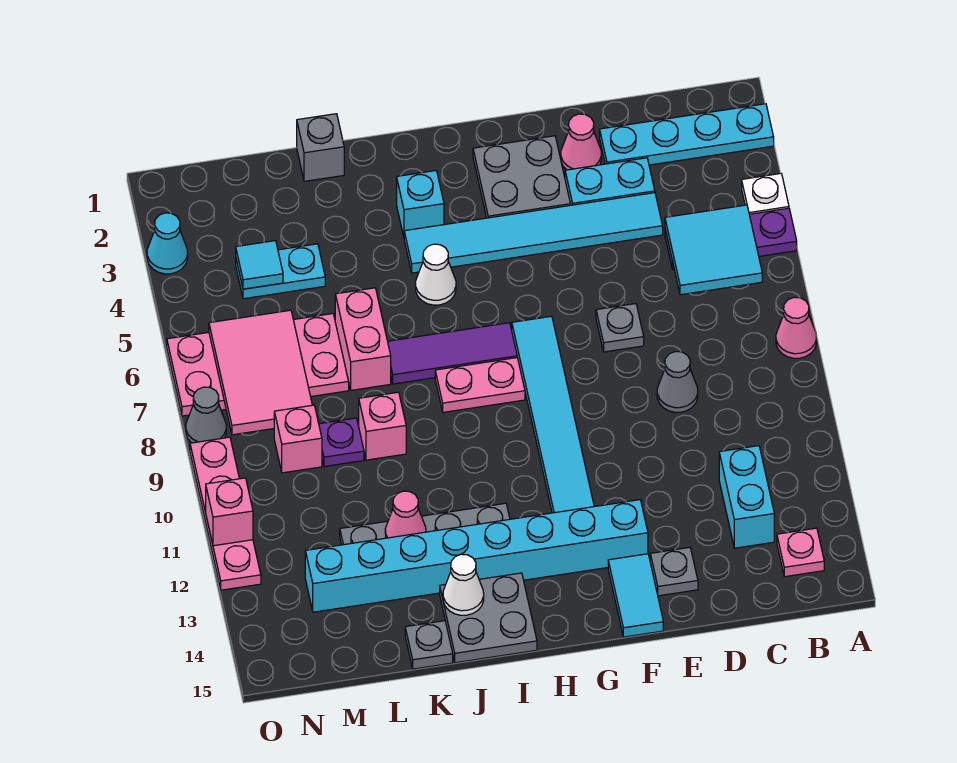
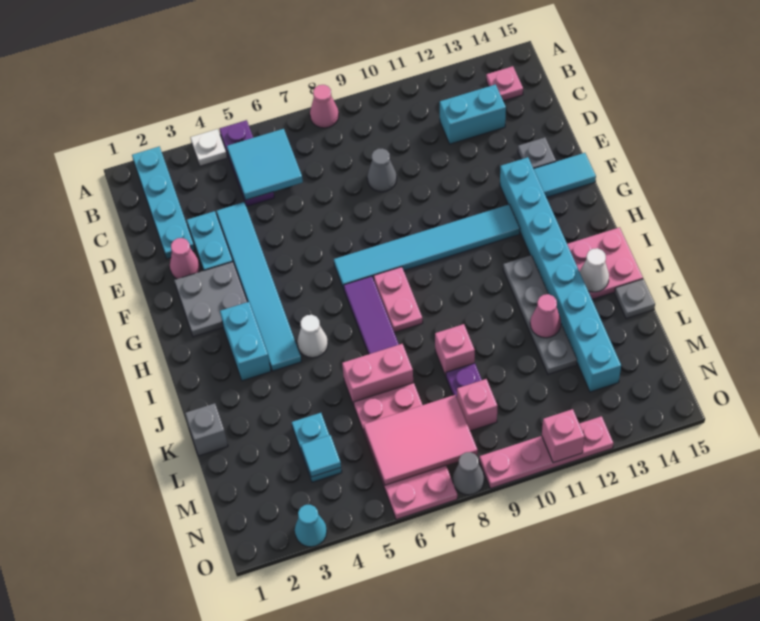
grey 1x1 plate [596,304,644,352] -> none
cyan 1x1 brick [397,171,444,237] -> cyan 1x2 brick [220,302,271,381]
grey 2x2 plate [440,573,537,663] -> pink 2x2 plate [567,227,643,299]

